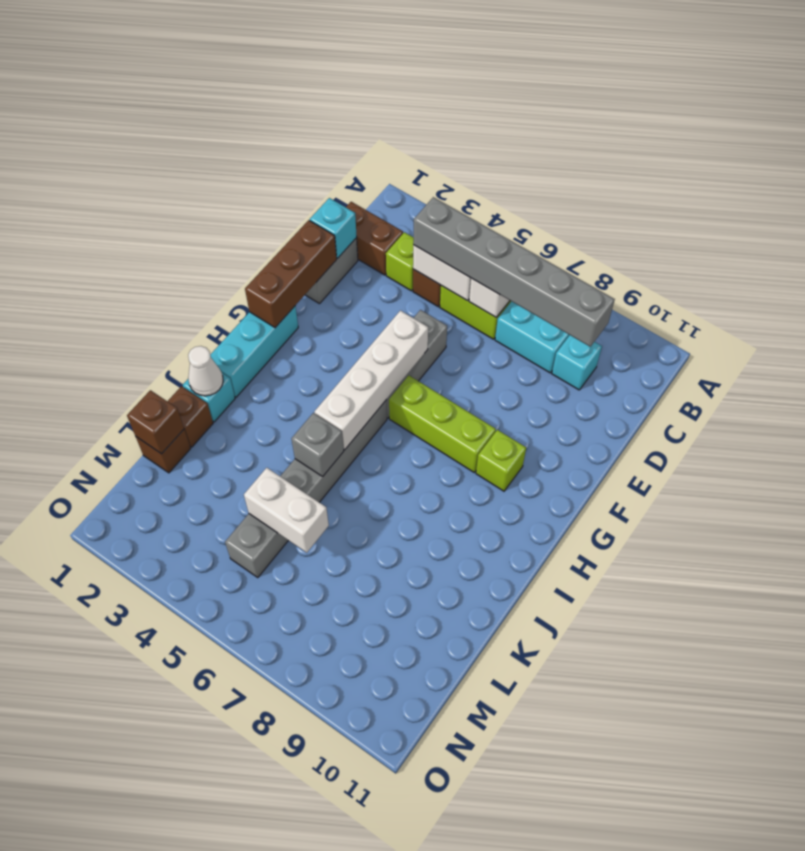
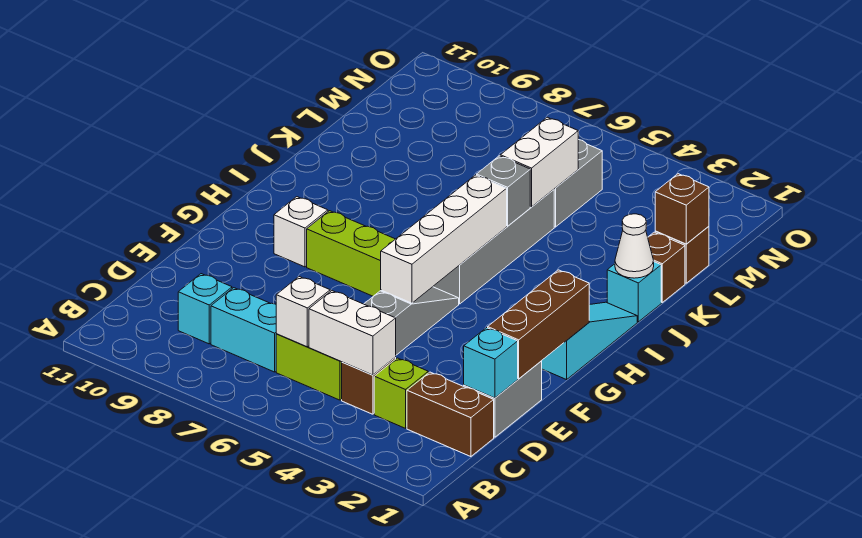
grey 1x6 brick [413,197,615,347] -> none
cyan 1x3 brick [210,306,298,397] -> cyan 1x3 slope [542,302,637,380]
lime 1x1 brick [476,430,526,491] -> white 1x1 brick [274,197,328,267]
white 1x2 brick [244,468,329,553] -> white 1x2 brick turned to [500,117,578,207]

